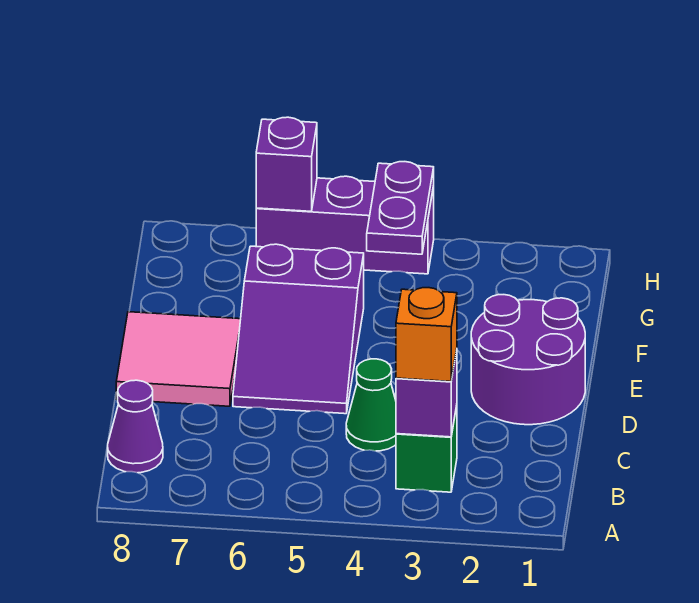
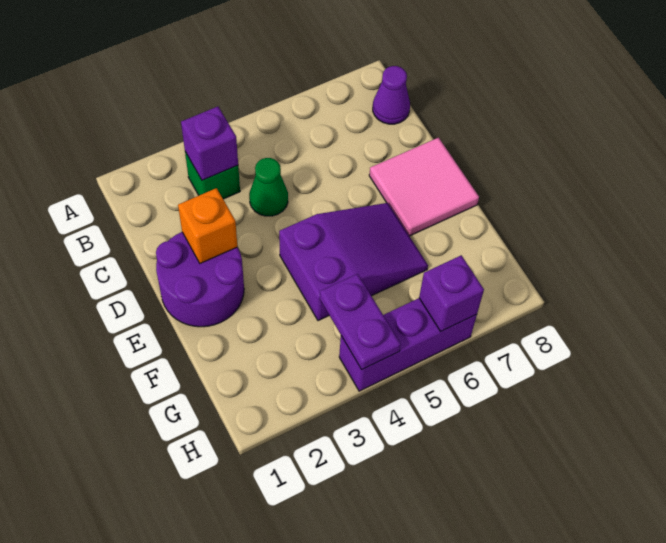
orange 1x1 brick [396,288,457,382] -> orange 1x1 brick moved to [178,188,237,263]
purple 2x3 slope [233,244,364,414] -> purple 2x3 slope turned to [279,203,428,321]

